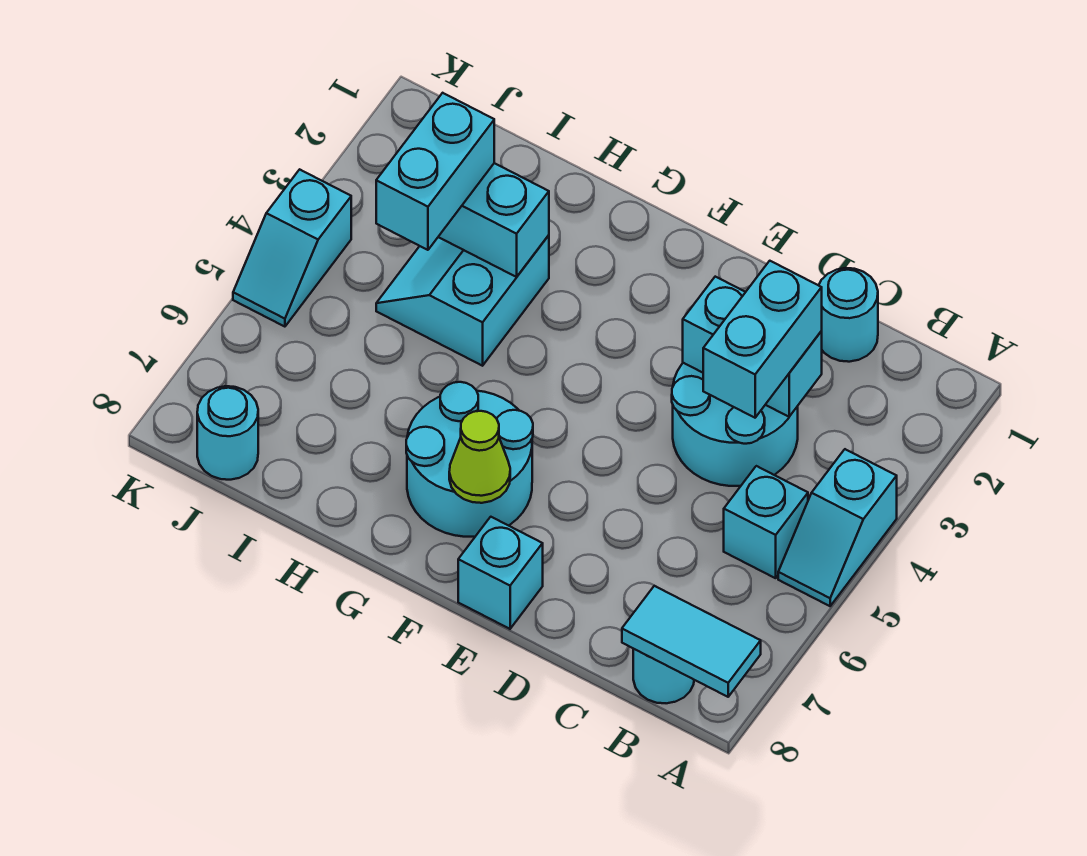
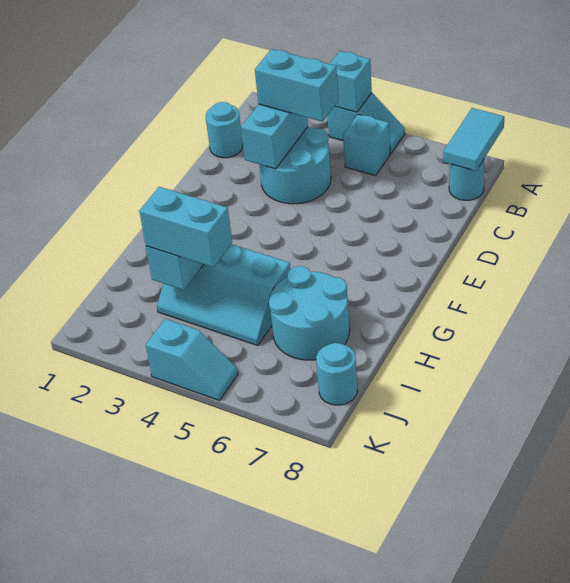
cyan 1x1 brick [458,517,543,629] -> cyan 1x1 brick moved to [330,51,372,112]
cyan 2x2 round brick [406,382,533,537] -> cyan 2x2 round brick moved to [269,266,350,360]
lime 1x1 cone [449,411,510,503] -> none
cyan 2x2 slope [376,235,549,366] -> cyan 2x3 slope [157,244,291,346]

